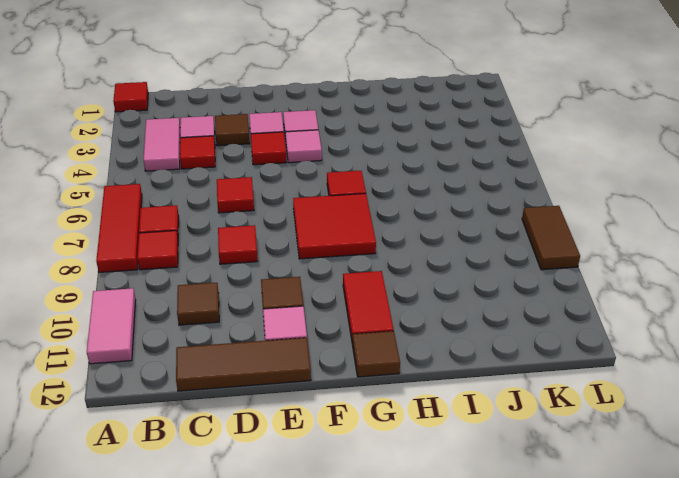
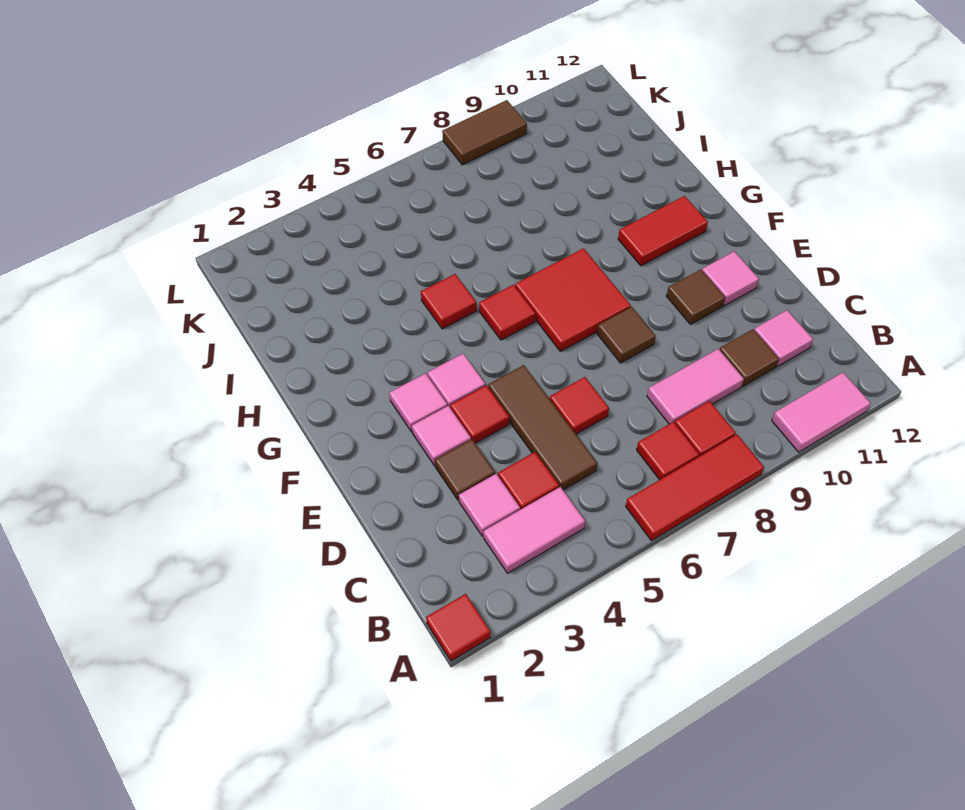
none -> pink 1x2 tile [647,349,744,424]
none -> pink 1x1 tile [754,310,813,366]
brown 1x3 tile [176,338,311,391] -> brown 1x3 tile moved to [488,365,597,490]
red 1x1 tile [218,225,258,264] -> red 1x1 tile moved to [421,274,477,329]
brown 1x1 tile [352,331,400,377] -> brown 1x1 tile moved to [597,307,656,363]

